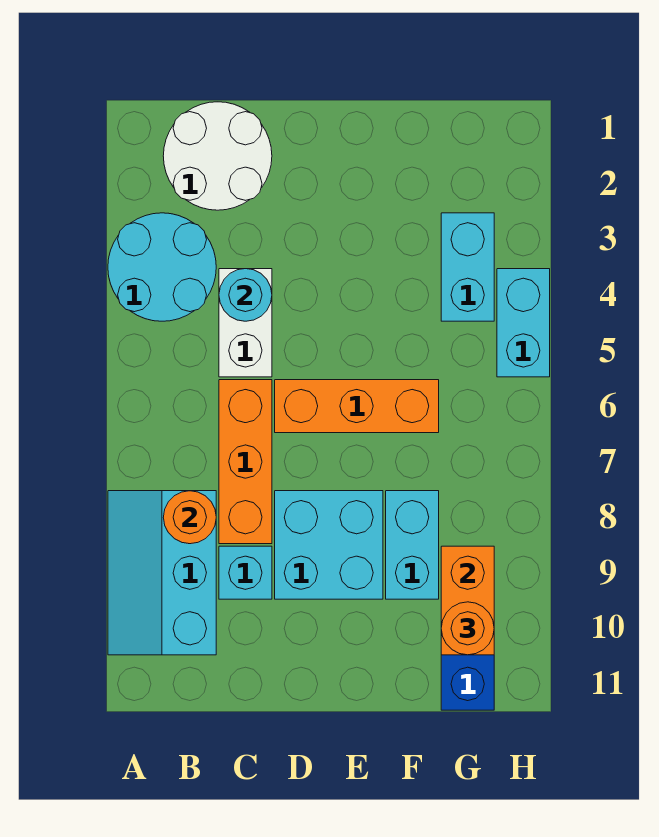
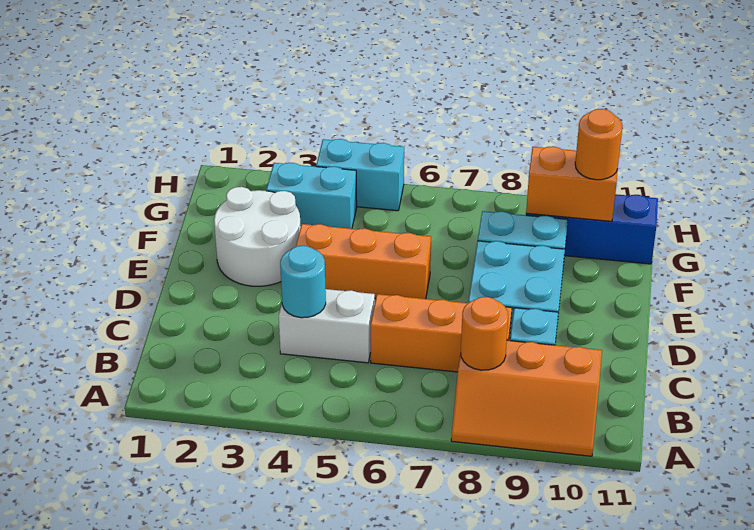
cyan 2x2 round brick [108,213,216,321] -> none
cyan 2x3 slope [108,491,216,655] -> orange 2x3 slope [451,340,602,456]
white 2x2 round brick [163,102,272,210] -> white 2x2 round brick moved to [214,187,301,286]
orange 1x3 brick [275,380,439,433] -> orange 1x3 brick turned to [296,224,431,299]

